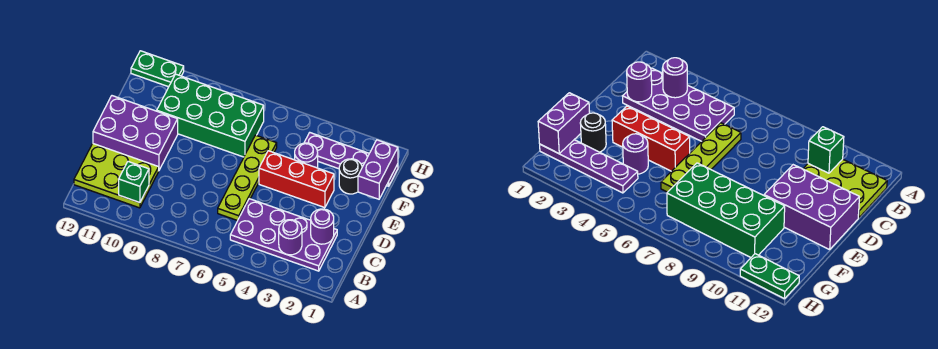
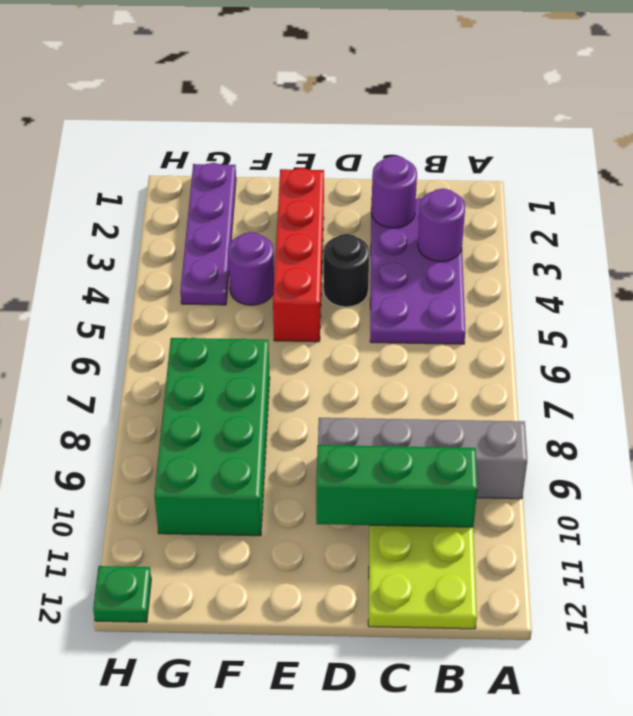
none -> grey 1x4 brick [318,418,527,499]
green 1x1 brick [119,162,149,203] -> green 1x3 brick [316,445,477,527]
lime 1x4 plate [218,135,277,221] -> none
purple 2x3 brick [93,96,178,170] -> none
red 1x3 brick [259,151,334,208] -> red 1x4 brick [273,168,324,342]
purple 1x2 brick [358,140,398,199] -> none
black 1x1 round brick [339,159,362,194] -> black 1x1 round brick moved to [324,234,369,307]
green 1x2 plate [131,51,184,87] -> green 1x1 plate [93,566,151,622]

